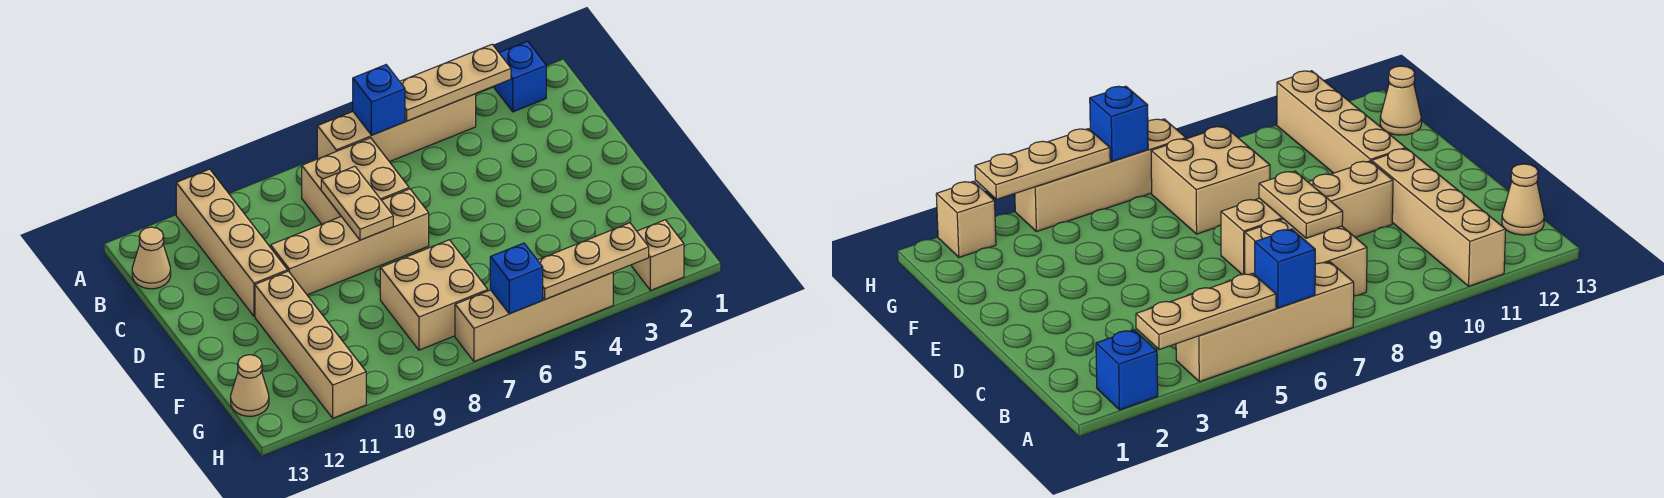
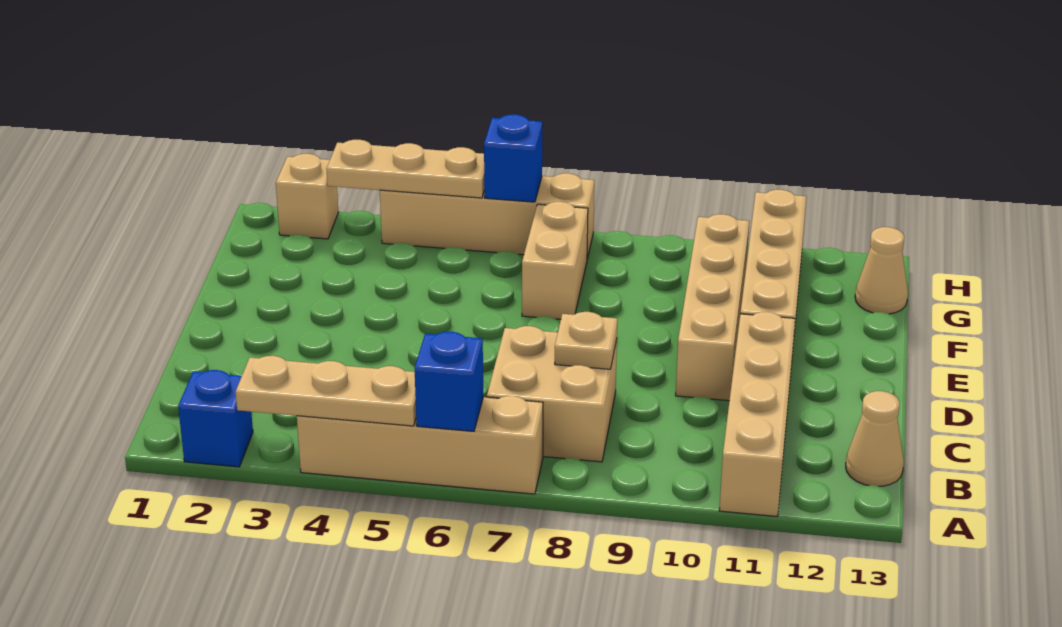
tan 1x2 plate [321,166,393,240] -> tan 1x1 plate [555,312,617,369]
tan 1x4 brick [271,189,429,295] -> tan 1x4 brick turned to [676,214,749,401]
tan 2x2 brick [380,240,488,350] -> tan 1x2 brick [522,202,588,319]

